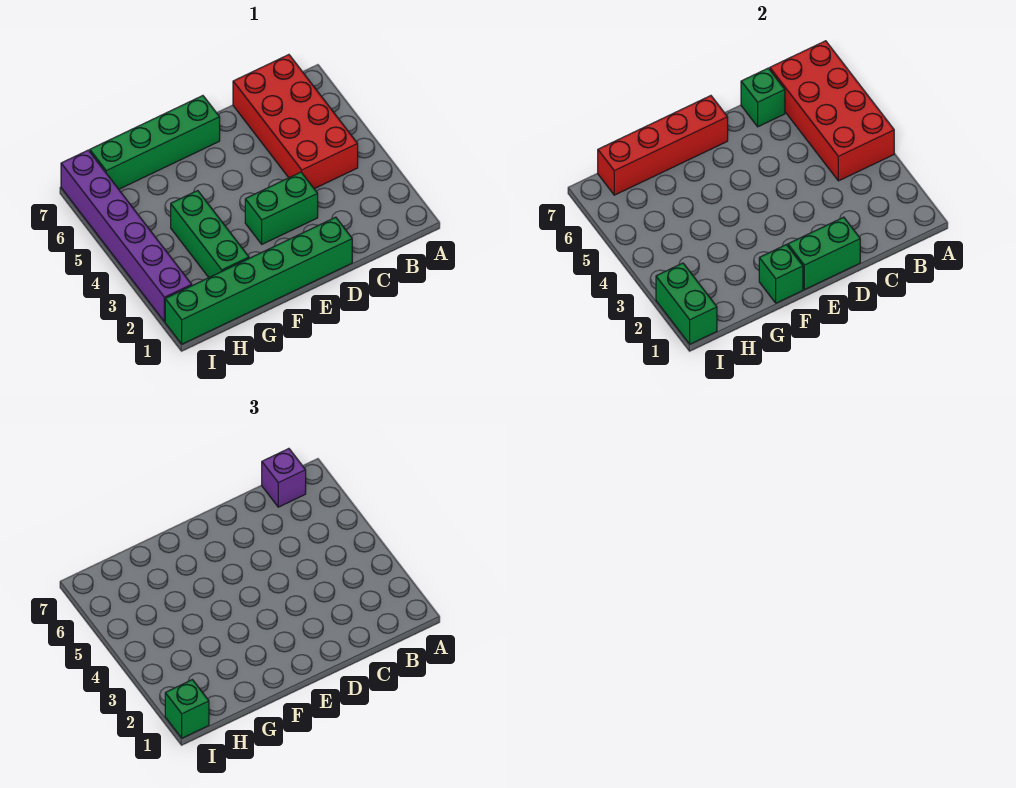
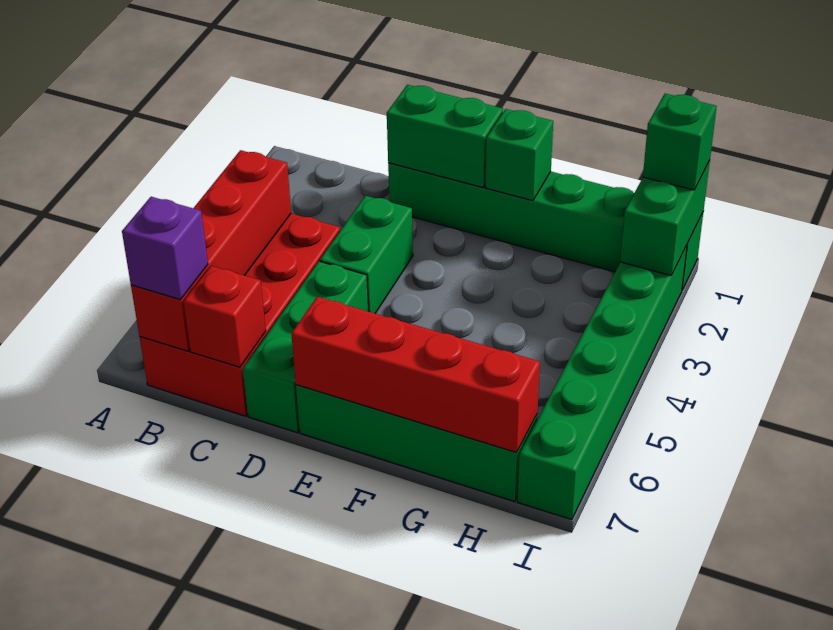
red 2x4 brick [770,41,894,181] -> red 1x4 brick [131,150,291,351]
green 1x1 brick [741,68,785,127] -> red 1x1 brick [183,266,266,367]
green 1x2 brick [245,172,318,244] -> green 1x2 brick turned to [320,196,413,313]
green 1x3 brick [171,191,249,277] -> green 1x3 brick moved to [243,261,369,432]
purple 1x6 brick [61,150,192,322] -> green 1x6 brick [518,245,687,520]

